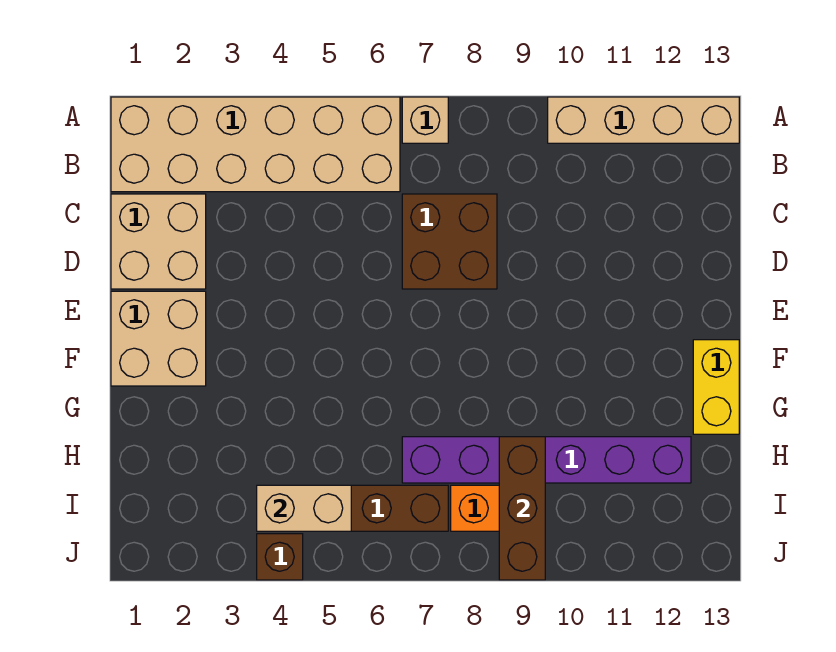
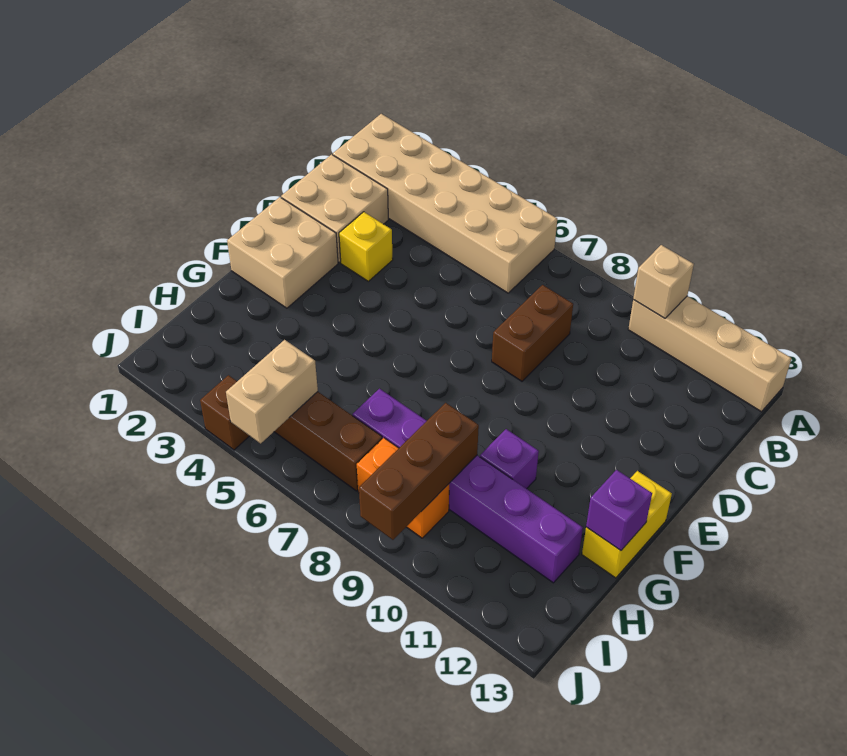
tan 1x1 brick [402,97,448,143] -> tan 1x1 brick moved to [633,245,694,318]
brown 2x2 brick [402,194,497,289] -> brown 1x2 brick [492,285,573,381]
none -> yellow 1x1 brick [339,212,393,281]
none -> purple 1x1 brick [480,429,539,489]
none -> purple 1x1 brick [586,470,652,550]
tan 1x2 brick [257,485,351,531] -> tan 1x2 brick turned to [226,340,318,443]

